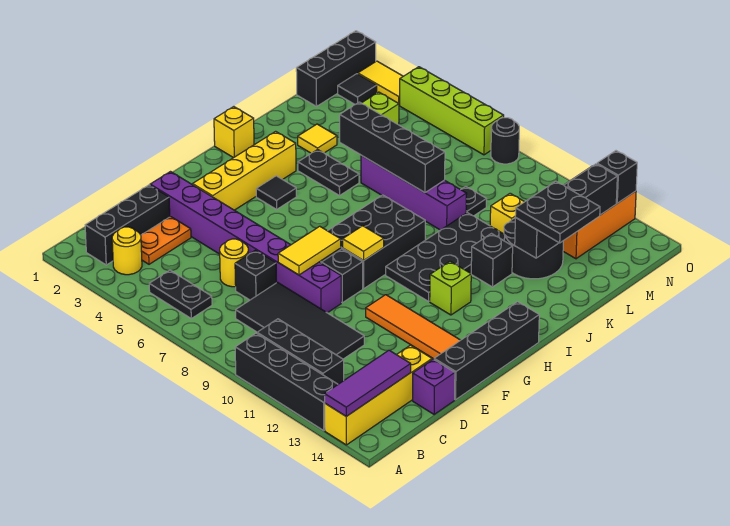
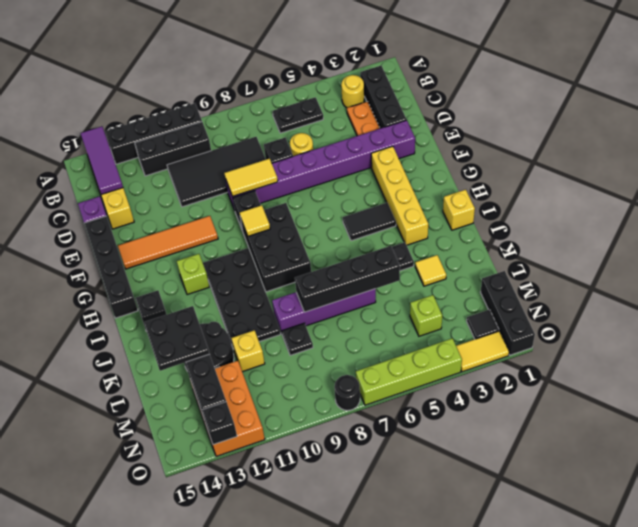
yellow 1x2 tile [278,226,341,275] -> yellow 1x2 tile turned to [224,158,278,197]
black 1x1 tile [256,176,297,209] -> black 1x2 tile [343,203,396,241]
black 1x1 brick [471,234,513,287] -> black 1x1 brick moved to [135,290,167,329]

